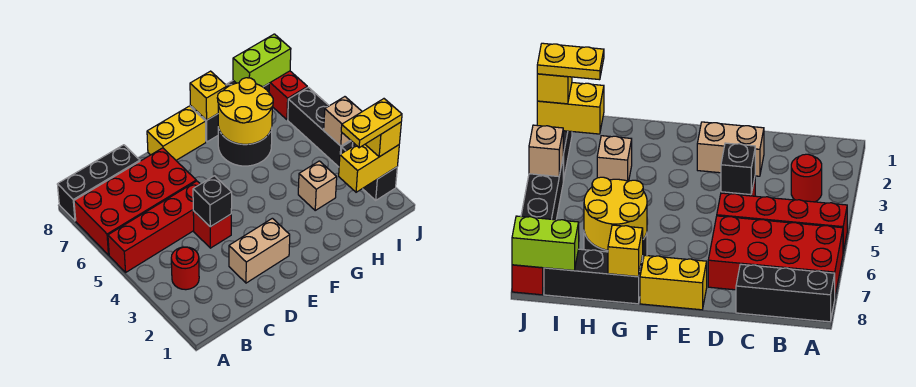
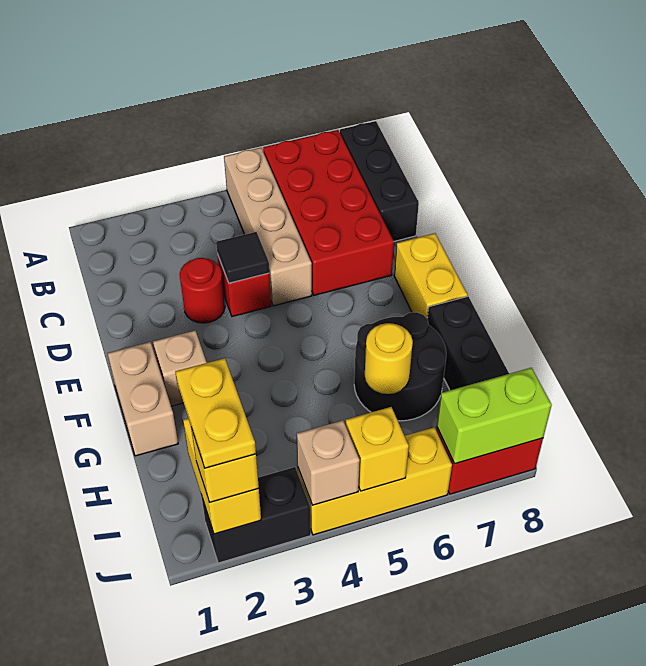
red 1x4 brick [108,181,200,272] -> tan 1x4 brick [224,148,312,306]
red 1x1 round brick [171,247,199,290] -> red 1x1 round brick moved to [180,258,225,323]
tan 1x2 brick [229,218,290,283] -> tan 1x2 brick moved to [108,342,178,456]
black 1x1 brick [193,176,232,227] -> black 1x1 tile [216,232,269,283]
yellow 2x2 round brick [217,78,273,144] -> yellow 1x1 round brick [365,323,413,394]
yellow 1x1 brick [190,71,227,120] -> yellow 1x1 brick moved to [345,407,409,491]
tan 1x1 brick [298,161,337,210] -> tan 1x1 brick moved to [153,331,207,406]
lime 1x2 brick [233,34,291,87] -> lime 1x2 brick turned to [437,368,552,464]
black 1x3 brick [288,87,351,167] -> yellow 1x3 brick [298,427,452,535]

